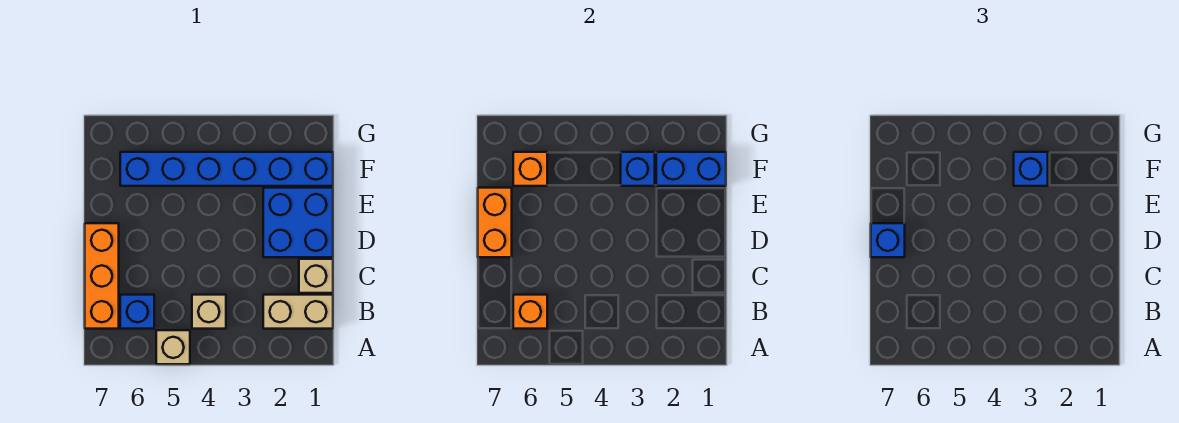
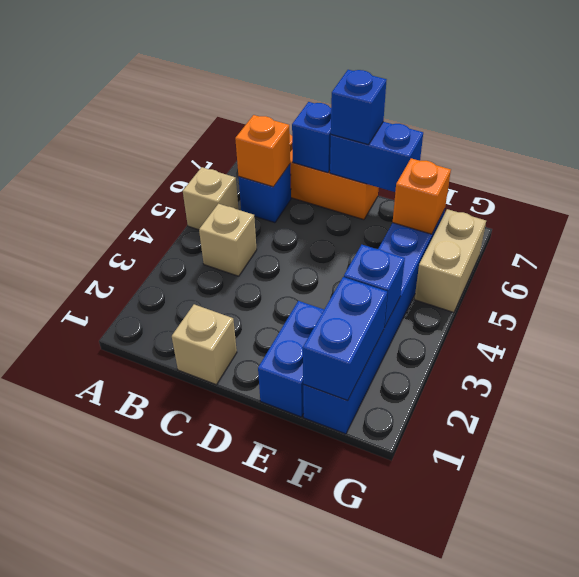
tan 1x2 brick [263,295,333,329] -> tan 1x2 brick moved to [414,209,486,313]
blue 2x2 brick [263,188,333,257] -> blue 1x2 brick [258,301,324,417]
orange 1x2 brick [478,188,512,257] -> blue 1x2 brick [330,122,423,192]
blue 1x1 brick [1014,152,1048,186] -> blue 1x1 brick moved to [292,102,331,173]

